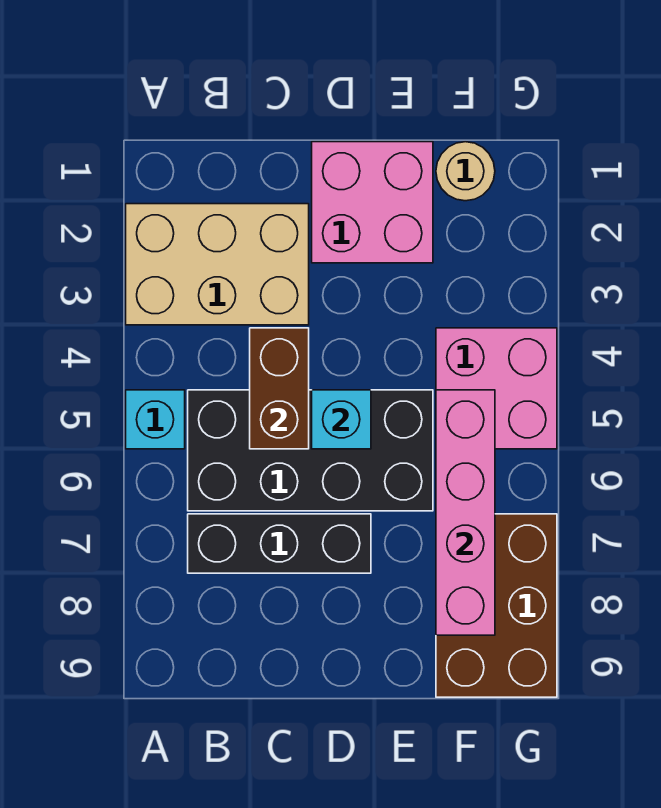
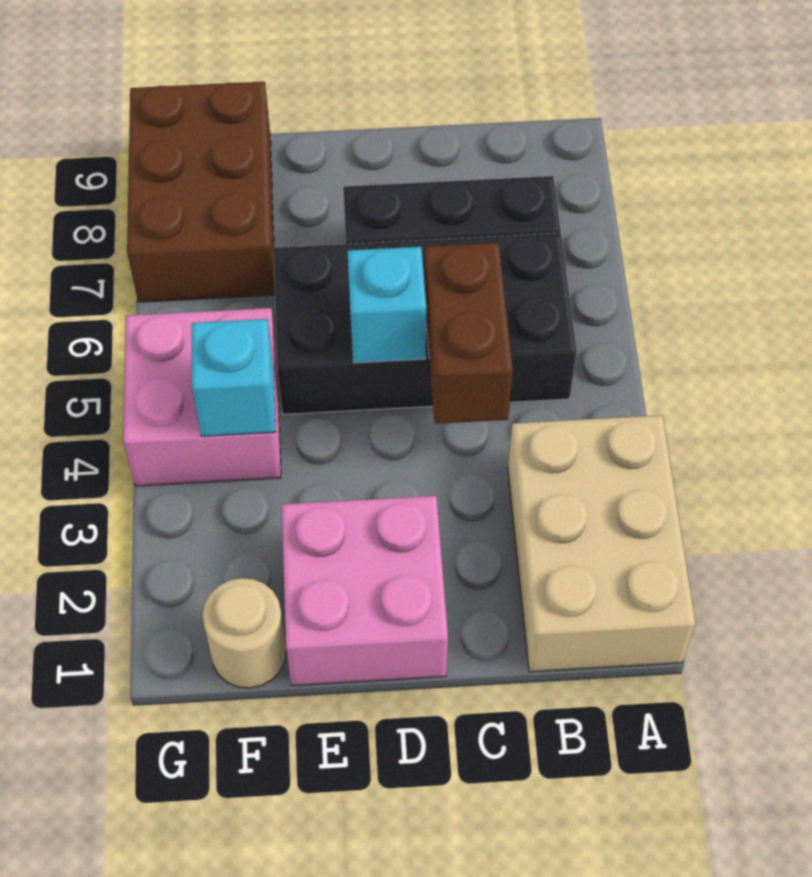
tan 2x3 brick [126,204,309,325] -> tan 2x3 brick turned to [508,415,695,672]
cyan 1x1 brick [126,390,185,449] -> cyan 1x1 brick moved to [192,319,275,436]
pink 1x4 brick [436,390,495,635] -> none

